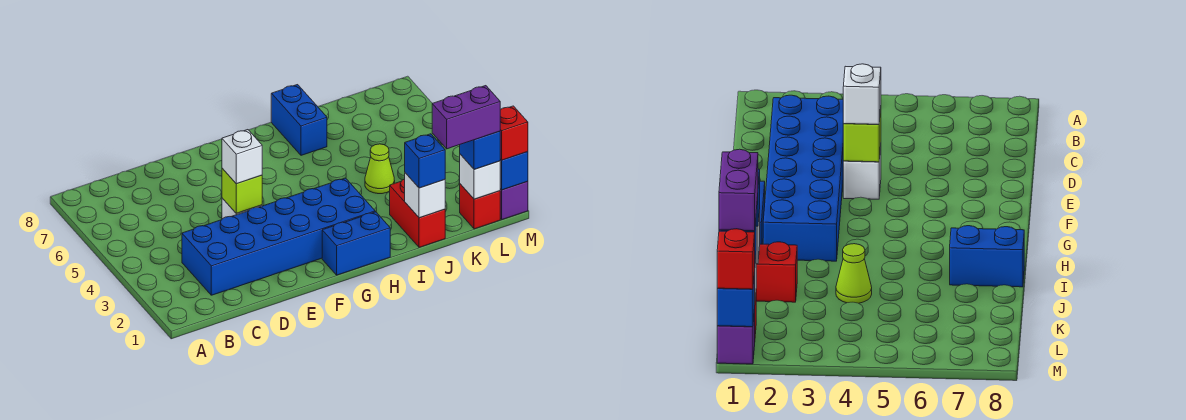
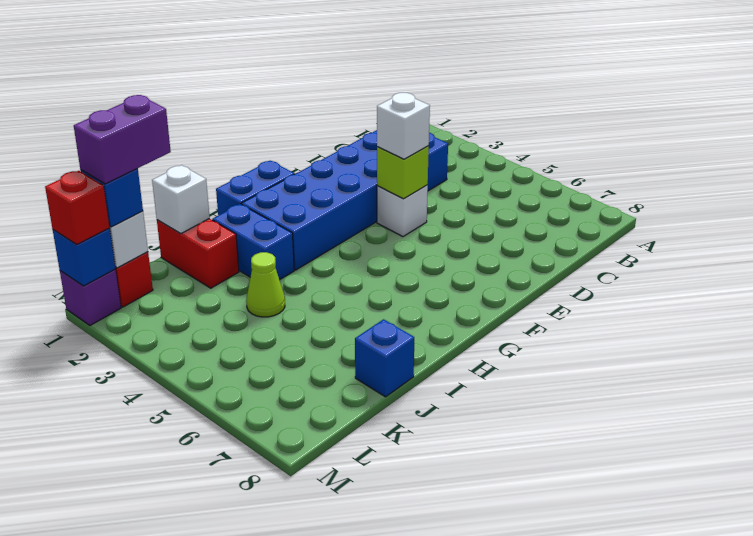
blue 1x2 brick [271,85,327,155] -> blue 1x2 brick moved to [212,204,294,280]
blue 1x1 brick [405,134,445,188] -> blue 1x1 brick moved to [355,319,414,397]

